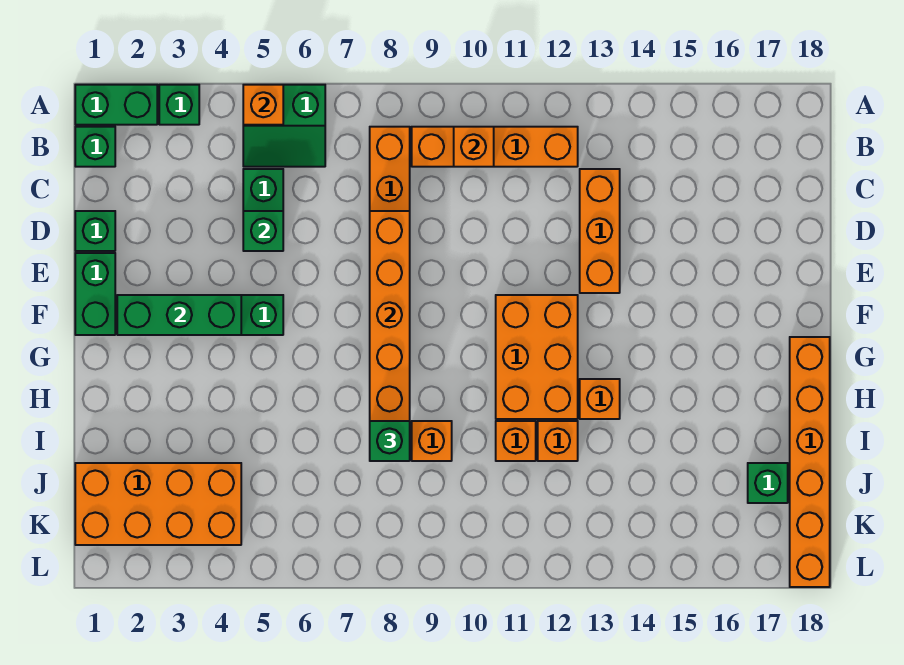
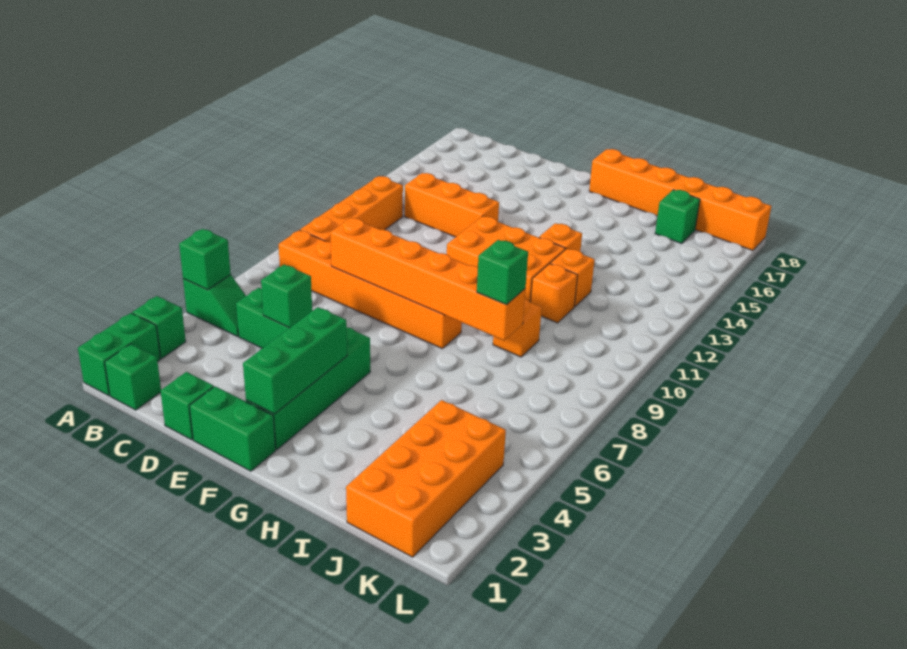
green 2x2 slope [243,85,325,167] -> green 1x2 slope [183,275,246,336]
orange 1x1 brick [243,85,283,125] -> green 1x1 brick [179,229,231,290]
orange 1x1 brick [454,127,494,167] -> none

